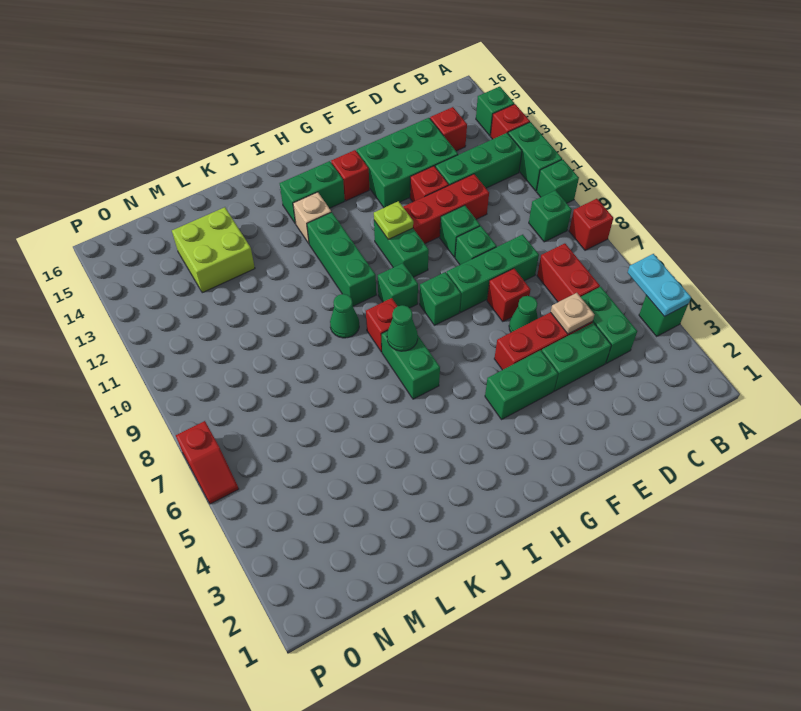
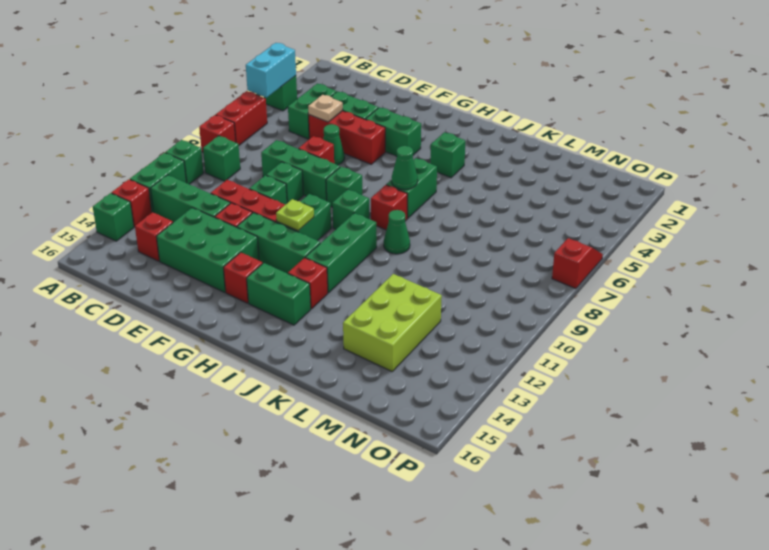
cyan 1x2 plate [627,254,691,317] -> cyan 1x2 brick [246,43,296,98]
red 1x2 brick [537,243,600,302] -> red 1x2 brick moved to [216,91,267,145]
none -> green 1x3 brick [237,213,320,274]
none -> green 1x1 brick [430,132,465,178]
tan 1x1 brick [293,192,331,243] -> red 1x1 brick [288,258,328,309]
lime 2x2 brick [172,207,255,293] -> lime 2x3 brick [343,274,442,371]

